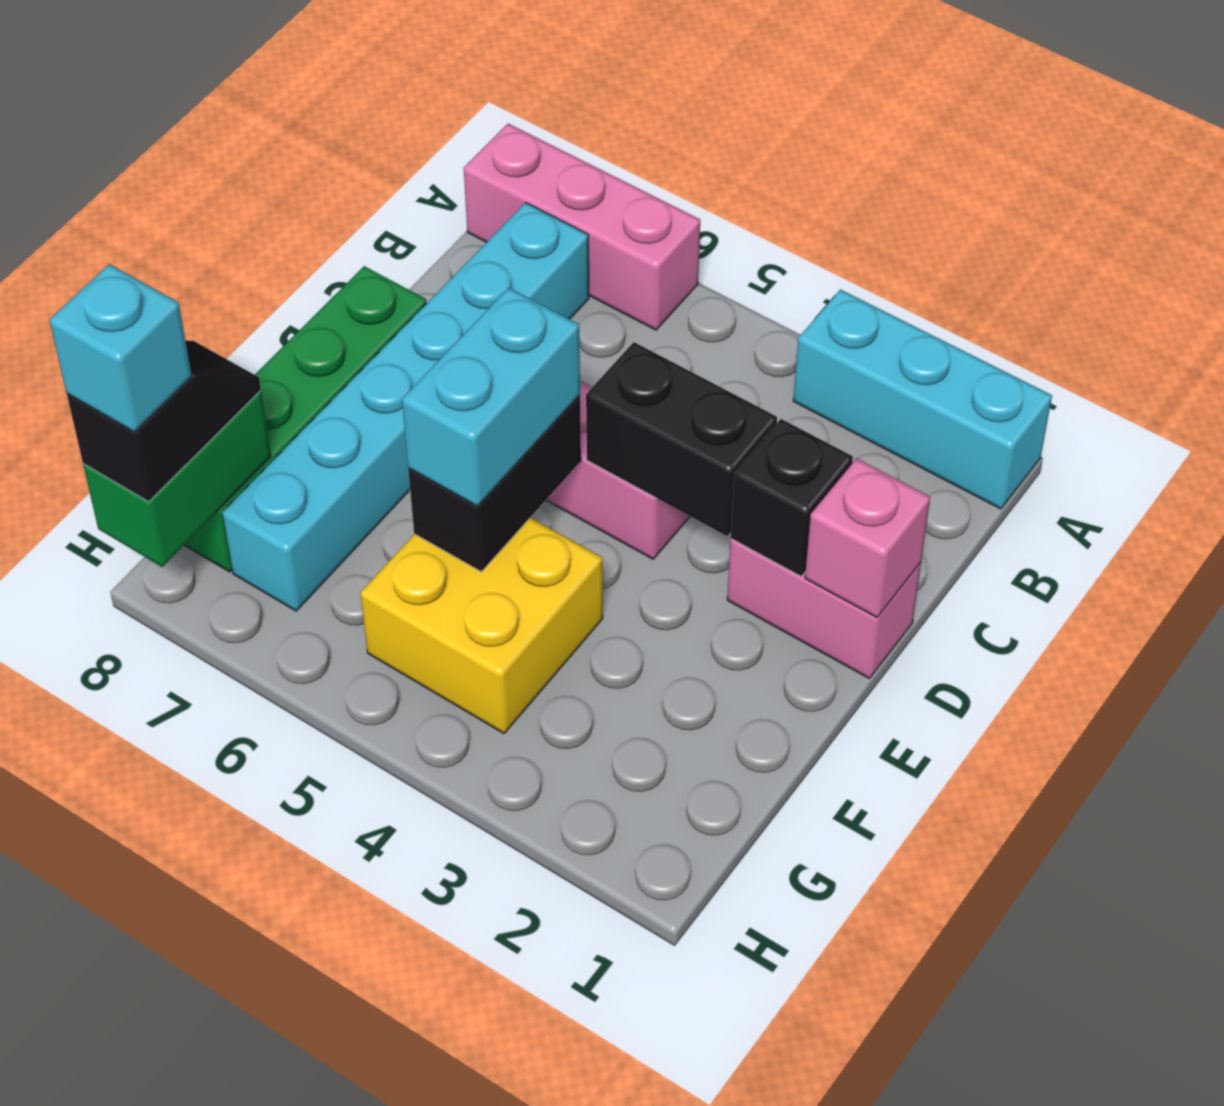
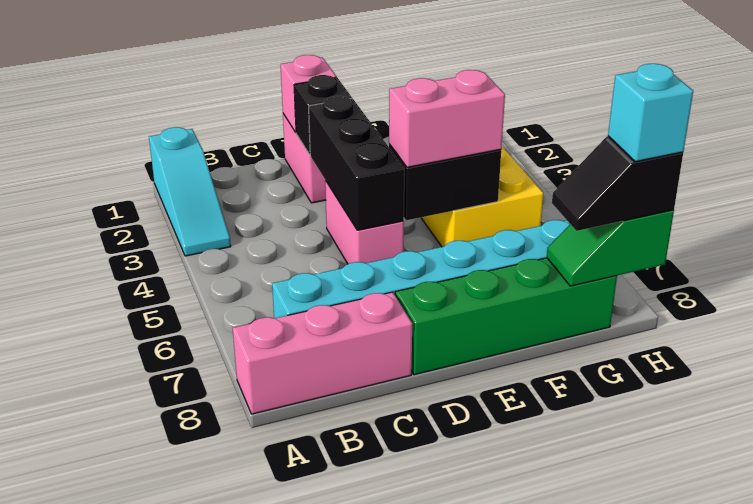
cyan 1x3 brick [793,290,1052,509] -> cyan 1x3 slope [149,127,231,256]
pink 1x3 brick [464,124,700,330] -> pink 1x3 brick turned to [233,292,412,414]
black 1x2 brick [586,342,777,536] -> black 1x3 brick [309,96,404,230]
cyan 1x2 brick [402,288,580,506] -> pink 1x2 brick [389,70,505,167]
green 1x2 brick [83,390,271,567] -> green 1x2 slope [547,210,674,286]

